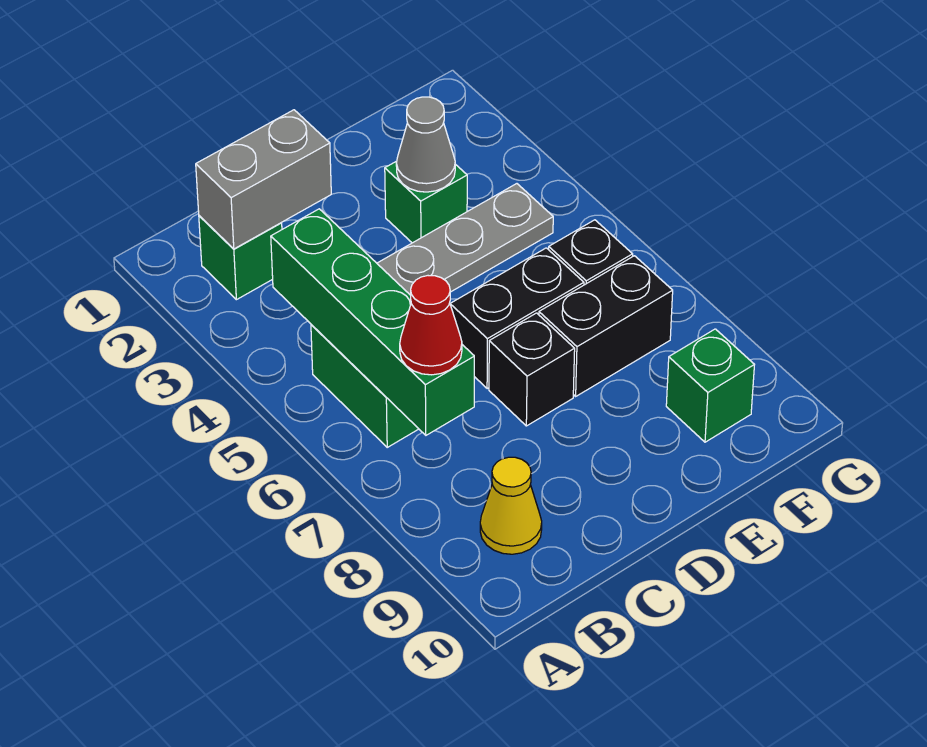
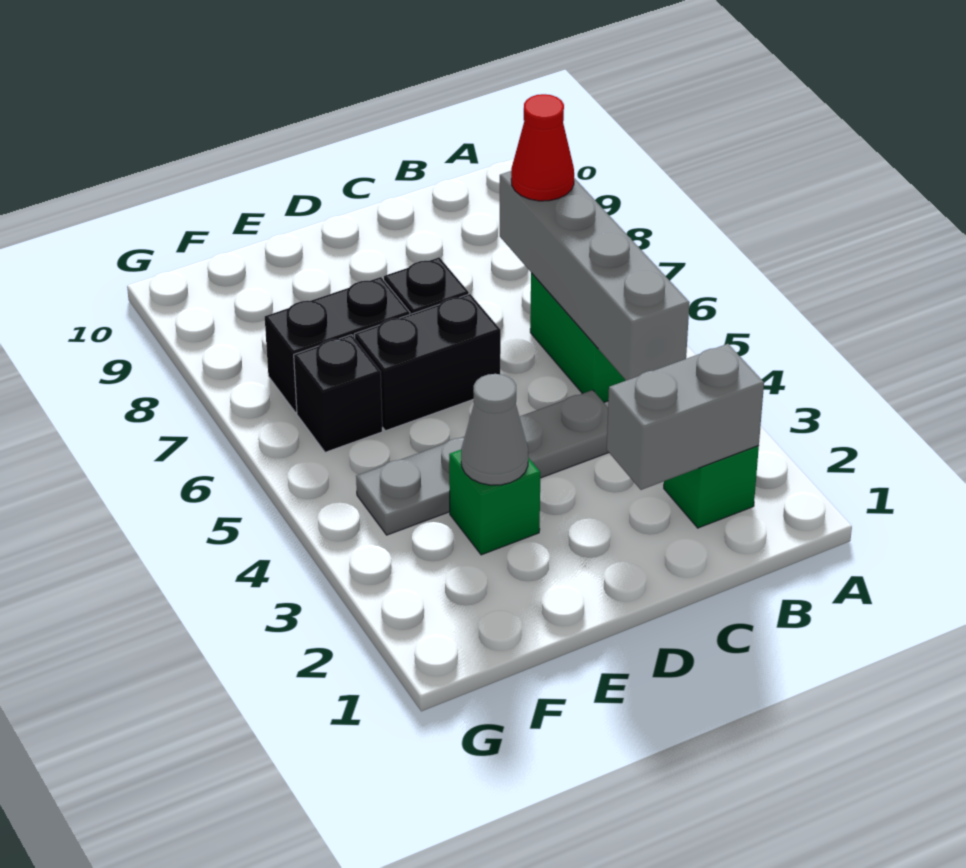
green 1x4 brick [271,209,474,435] -> grey 1x4 brick [500,171,690,380]
yellow 1x1 cone [480,457,542,554] -> none
green 1x1 brick [666,329,754,442] -> none

